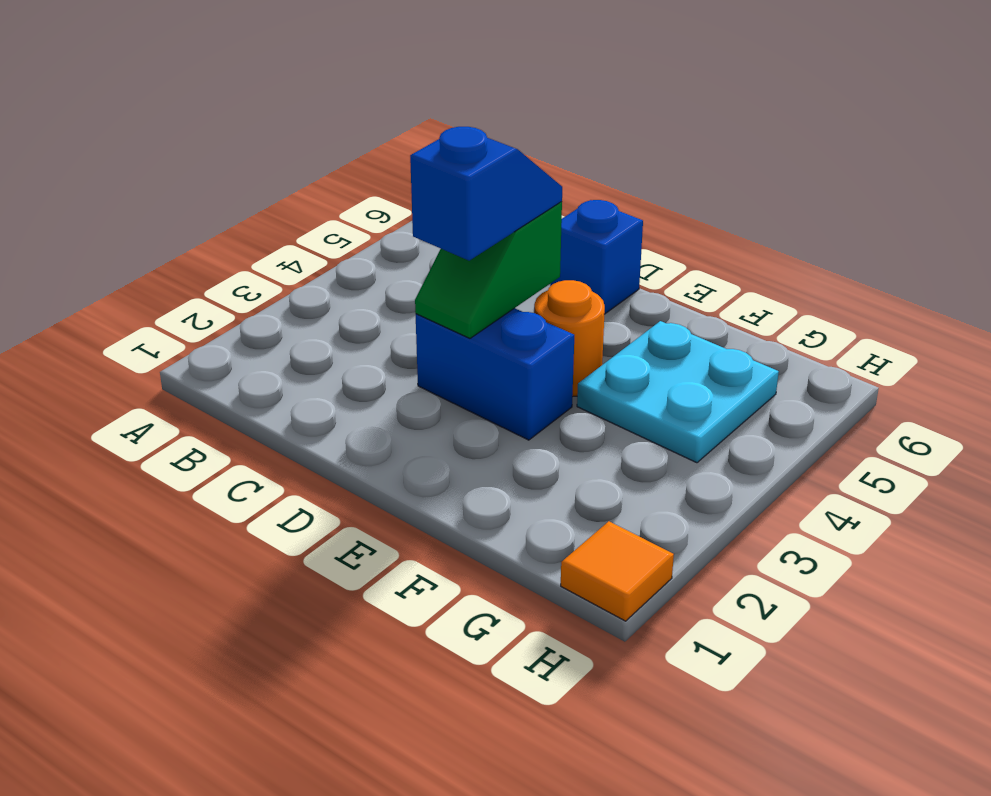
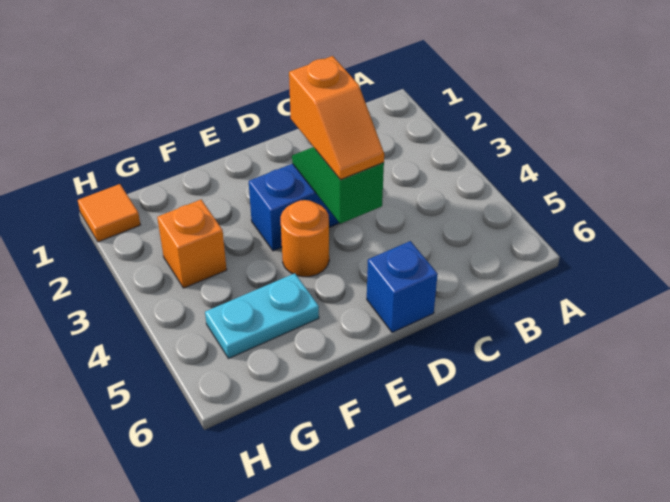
blue 1x2 slope [410,127,562,260] -> orange 1x2 slope [289,56,384,180]
cyan 2x2 plate [577,321,779,463] -> cyan 1x2 plate [205,273,319,359]
none -> orange 1x1 brick [157,200,227,288]

